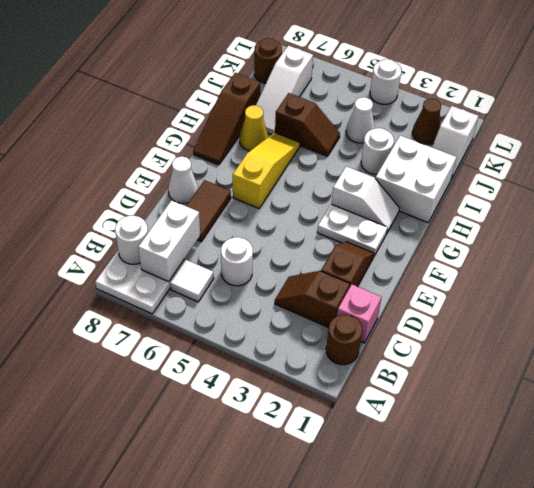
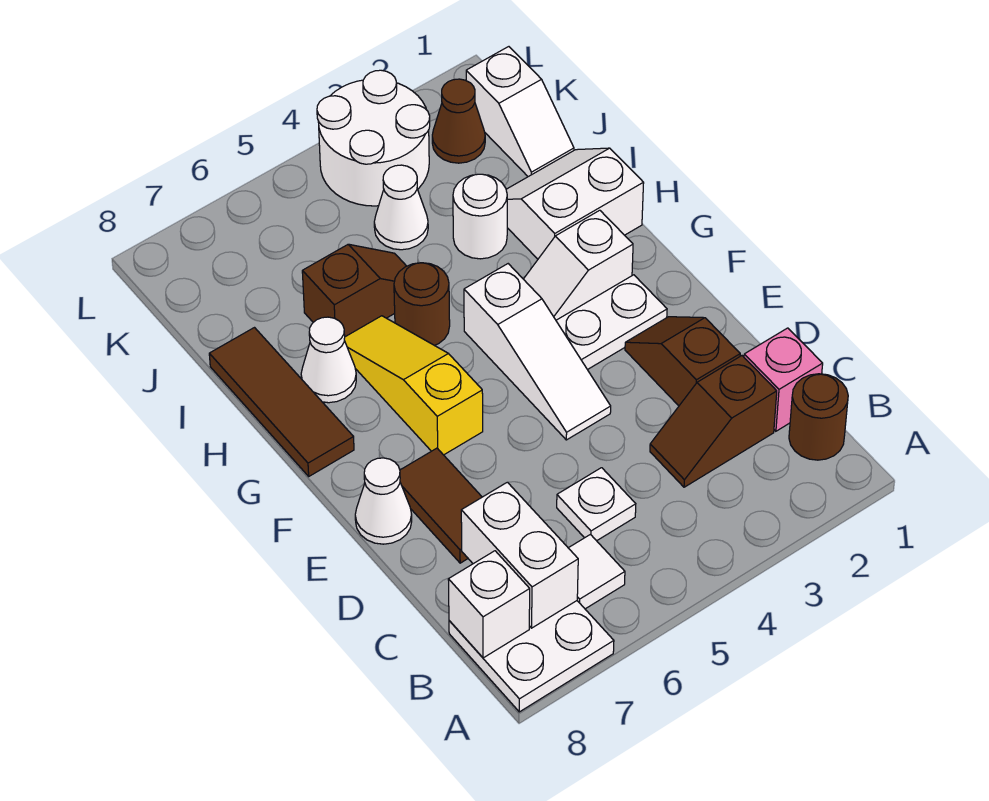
white 1x1 round brick [115,216,148,264] -> white 1x1 brick [448,551,530,658]
white 1x1 round brick [221,237,253,286] -> white 1x1 plate [557,468,636,541]
white 1x2 slope [332,166,399,232] -> white 1x2 slope turned to [524,210,633,320]
brown 1x3 slope [193,73,260,165] -> brown 1x3 tile [209,328,354,476]
white 2x2 brick [375,135,456,222] -> white 2x2 slope [506,148,644,259]
yellow 1x1 cone [240,105,268,151] -> white 1x1 cone [301,317,356,403]
white 1x3 slope [256,45,313,135] -> white 1x3 slope moved to [464,264,611,440]
brown 1x1 round brick [254,38,282,83] -> brown 1x1 round brick moved to [394,263,450,345]
white 1x1 round brick [370,59,401,104] -> white 2x2 round brick [317,70,430,206]

